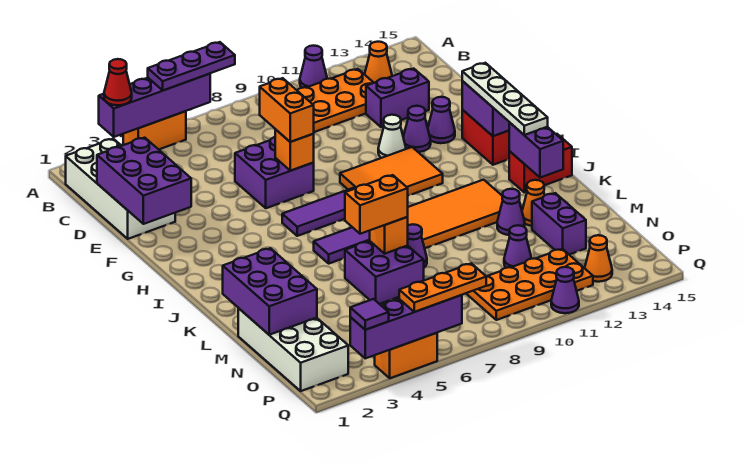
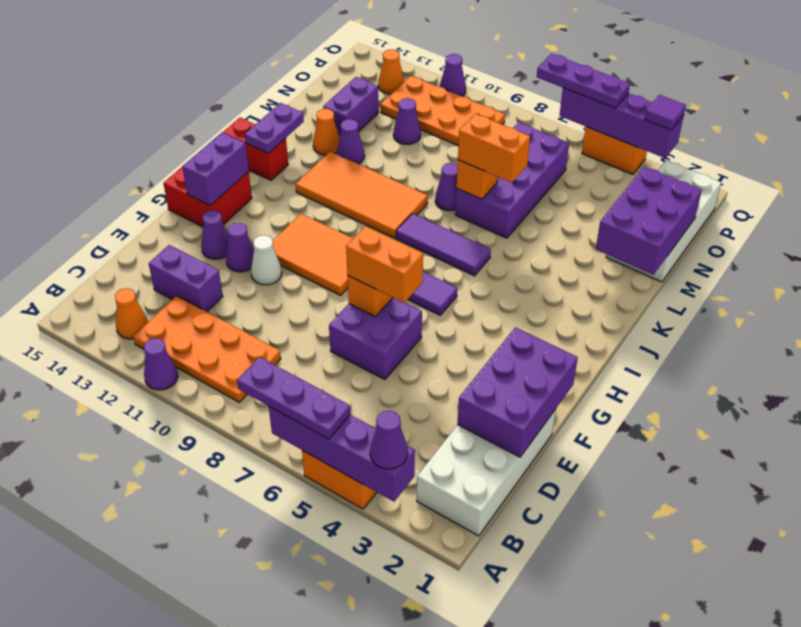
red 1x1 cone [104,59,132,105] -> purple 1x1 cone [370,411,408,469]
orange 1x2 brick [260,78,314,142] -> orange 1x2 brick turned to [346,226,423,303]
white 1x4 plate [462,63,548,135] -> none
purple 1x2 brick [509,123,563,178] -> purple 1x2 plate [245,103,304,153]
purple 2x2 brick [345,241,424,304] -> purple 2x4 brick [455,122,569,238]
orange 1x3 plate [399,263,486,312] -> purple 1x3 plate [537,54,630,108]

